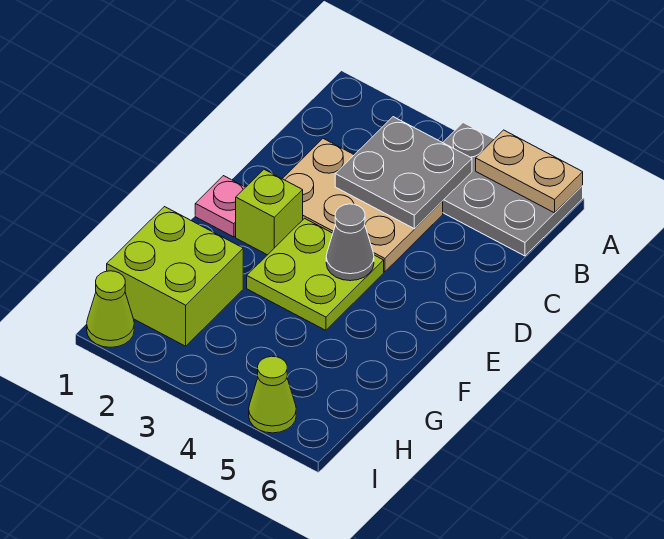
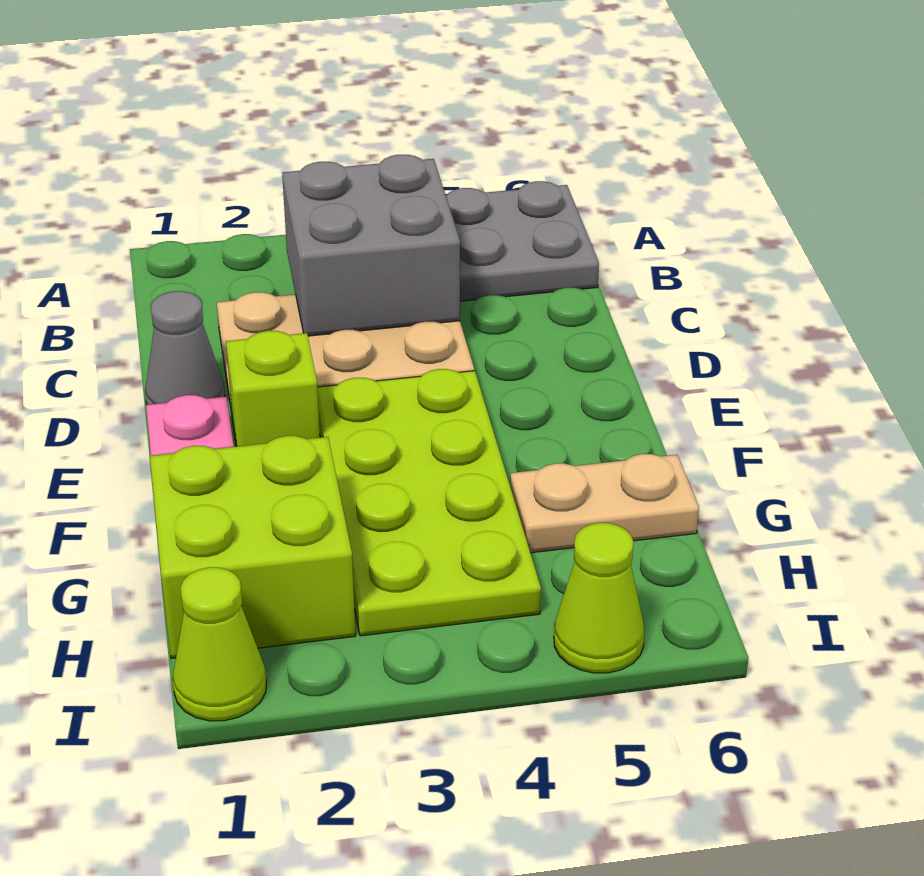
tan 1x2 plate [476,130,583,213] -> tan 1x2 plate moved to [510,454,699,553]
grey 2x2 plate [335,117,472,229] -> grey 2x2 brick [282,155,460,336]
lime 2x2 plate [247,218,384,330] -> lime 2x4 plate [317,369,541,636]
grey 1x1 cone [326,204,374,281] -> grey 1x1 cone moved to [145,291,225,405]

